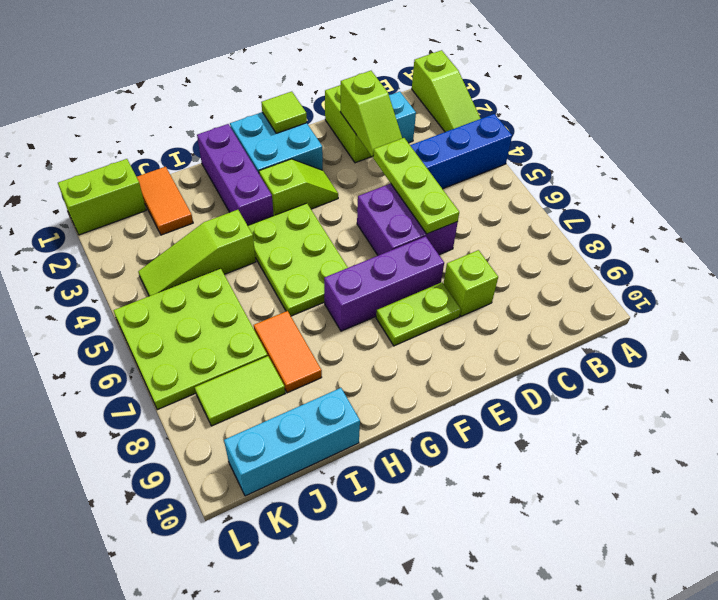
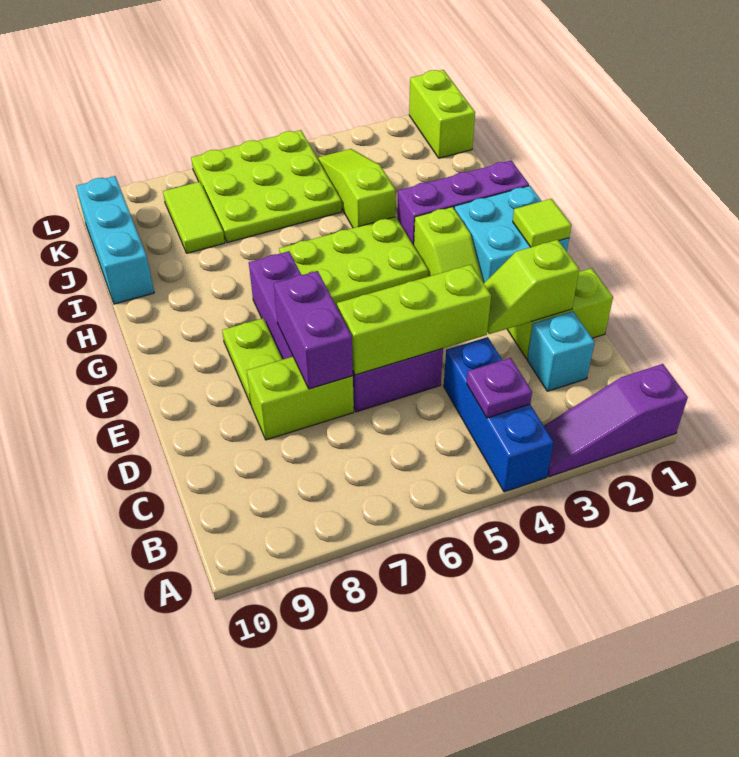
lime 1x3 slope [412,50,481,132] -> purple 1x3 slope [544,364,688,477]
none -> purple 1x1 plate [467,358,532,418]
lime 1x3 plate [373,138,459,234] -> lime 1x3 brick [337,265,491,375]
none -> purple 1x2 brick [274,271,353,389]
lime 1x1 brick [443,250,498,316] -> lime 1x2 brick [247,357,354,440]
orange 1x2 tile [254,311,322,393] -> none
orange 1x2 tile [137,167,193,235] -> none

